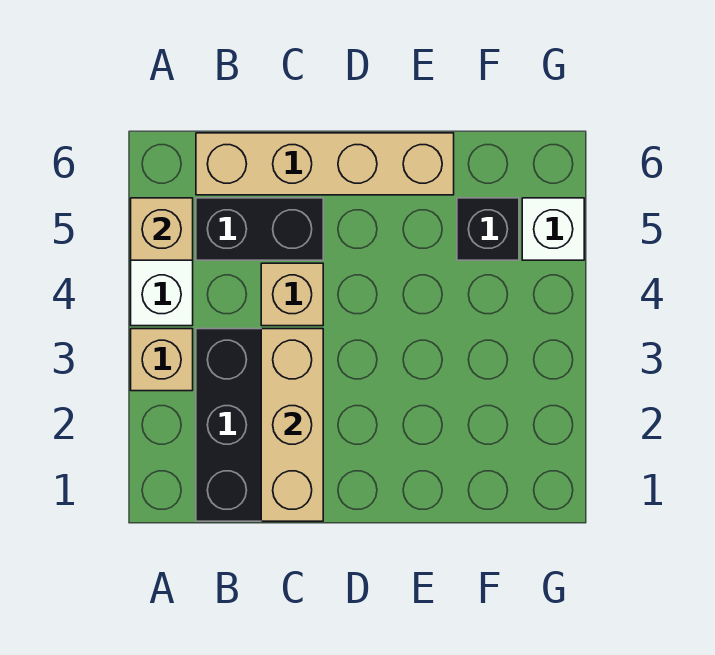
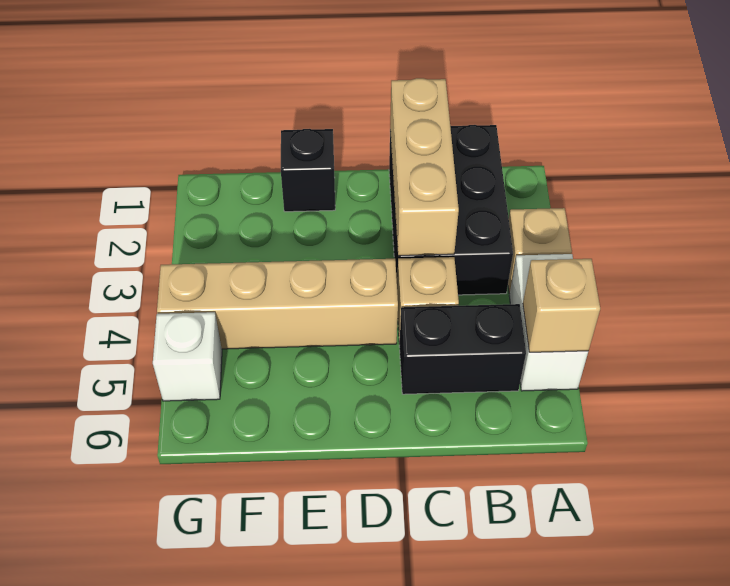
tan 1x4 brick [196,133,454,195] -> tan 1x4 brick moved to [157,259,398,349]
black 1x1 brick [457,198,519,260] -> black 1x1 brick moved to [281,129,335,212]

